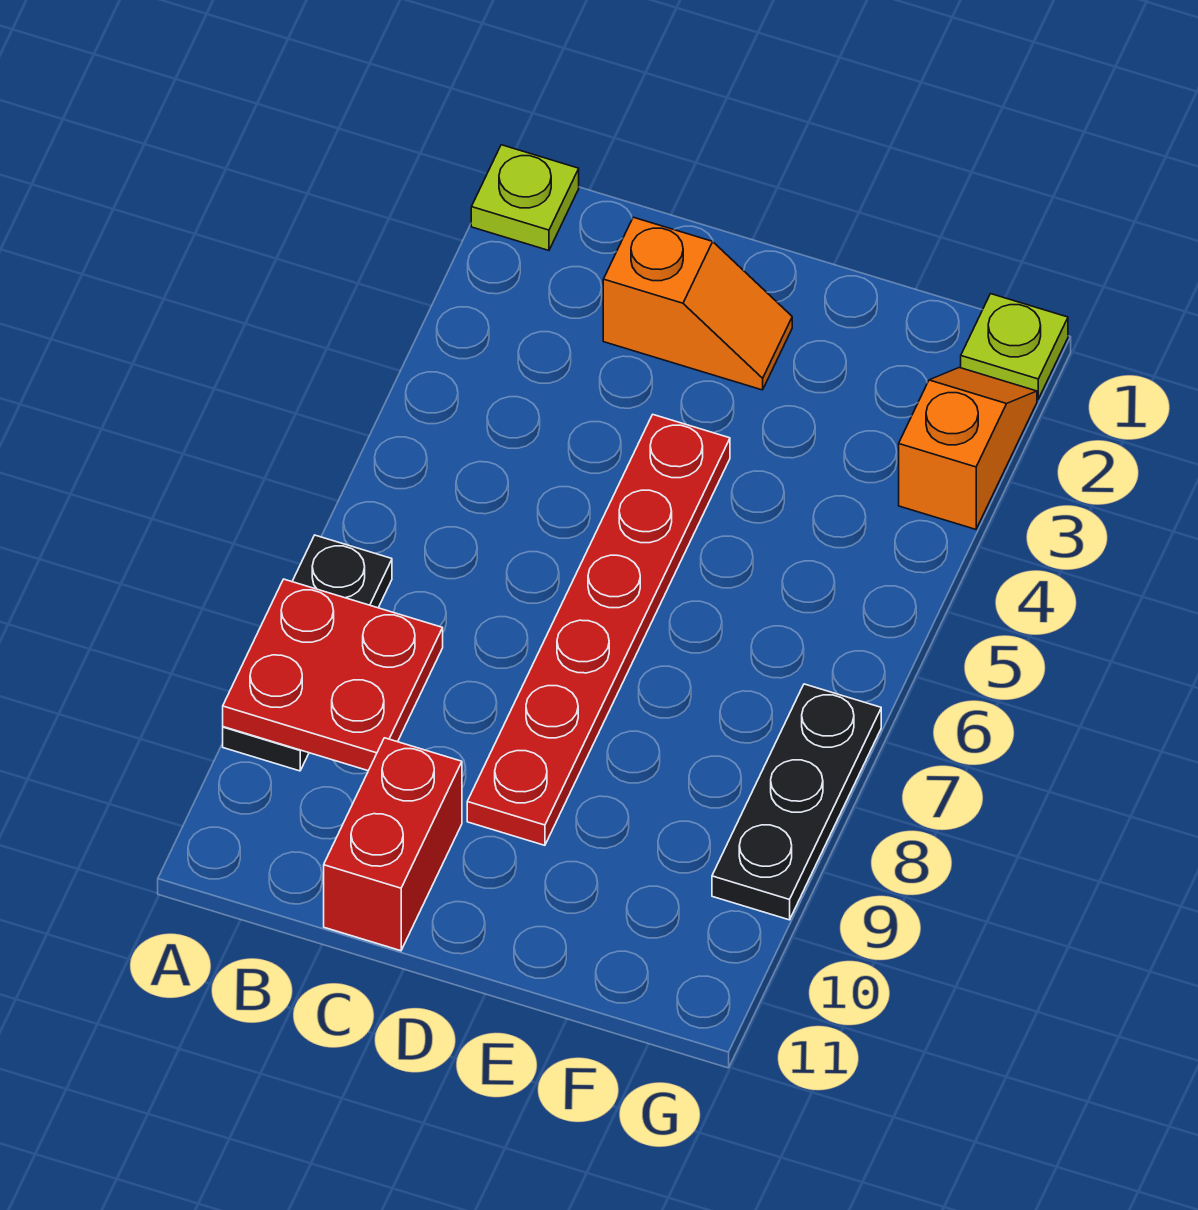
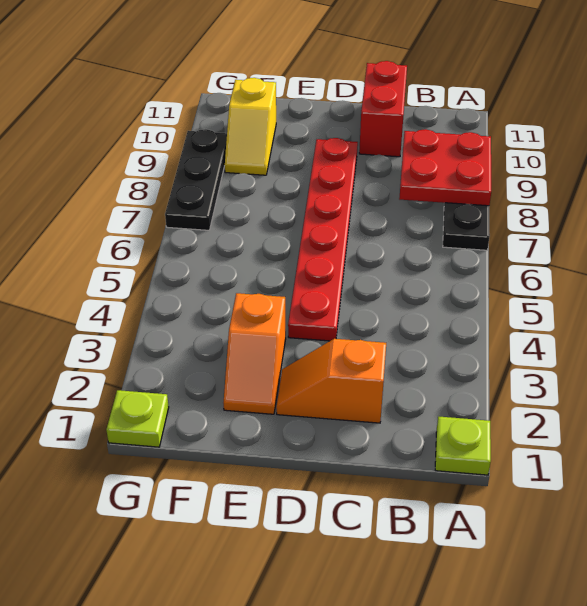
none -> yellow 1x2 slope [225,78,276,175]
orange 1x2 slope [899,368,1037,529] -> orange 1x2 slope moved to [224,293,286,414]

